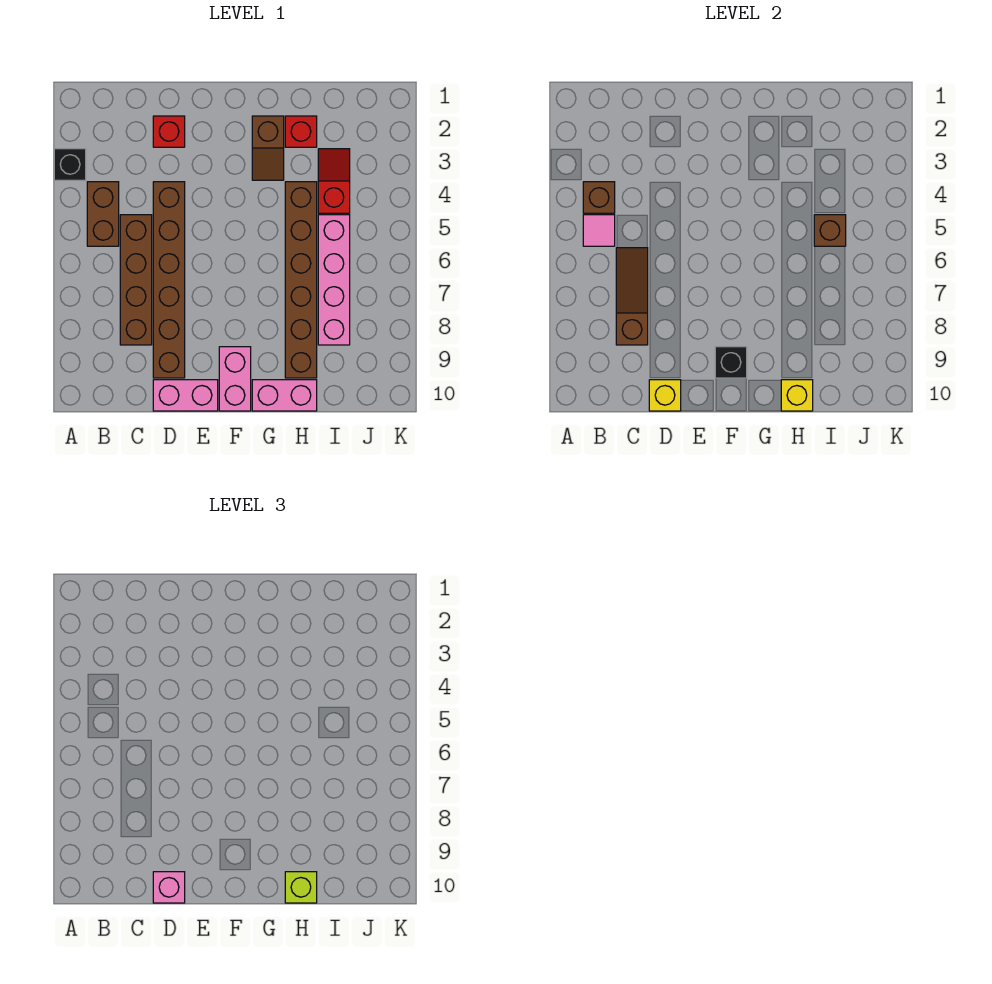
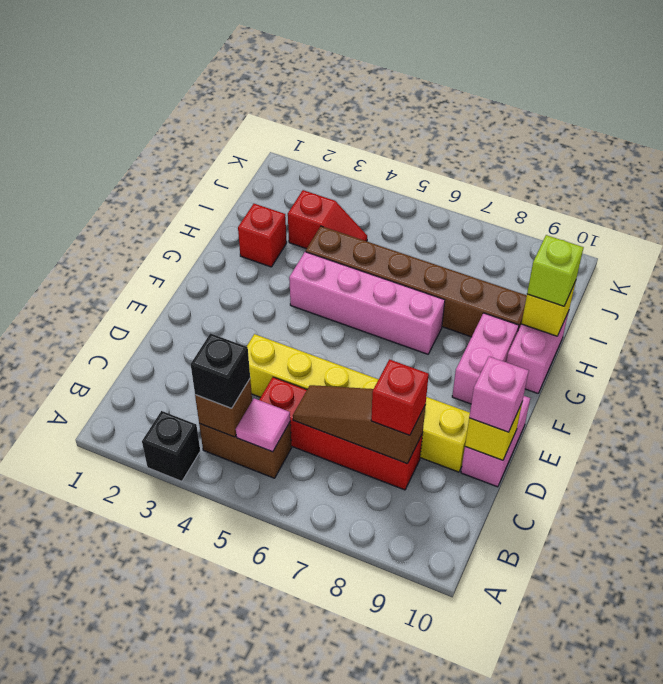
brown 1x4 brick [120,215,152,345] -> red 1x4 brick [259,377,423,490]
red 1x1 brick [153,116,185,147] -> red 1x1 brick moved to [371,360,429,435]
brown 1x6 brick [153,182,185,378] -> yellow 1x6 brick [247,334,470,472]
pink 1x2 brick [219,347,251,411] -> pink 1x2 brick turned to [452,313,519,404]
black 1x1 brick [715,347,747,378] -> black 1x1 brick moved to [191,333,250,408]
brown 1x2 slope [252,116,284,180] -> none
red 1x2 slope [318,149,350,213] -> red 1x2 slope turned to [288,190,367,249]
pink 1x4 brick [318,215,350,345] -> pink 1x4 brick moved to [289,252,445,354]
brown 1x1 brick [814,215,846,246] -> none

